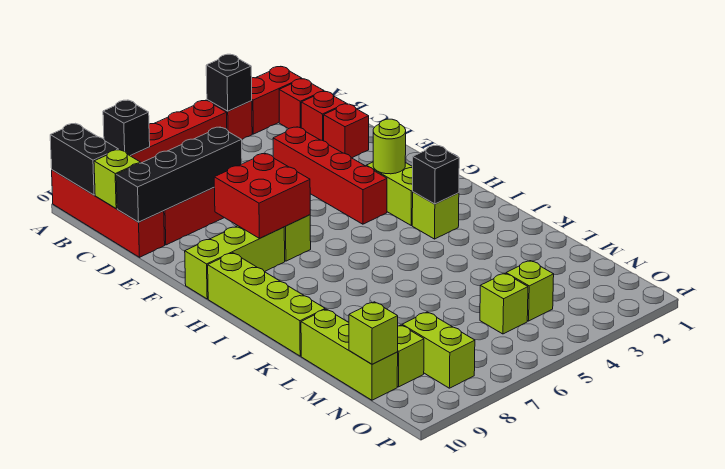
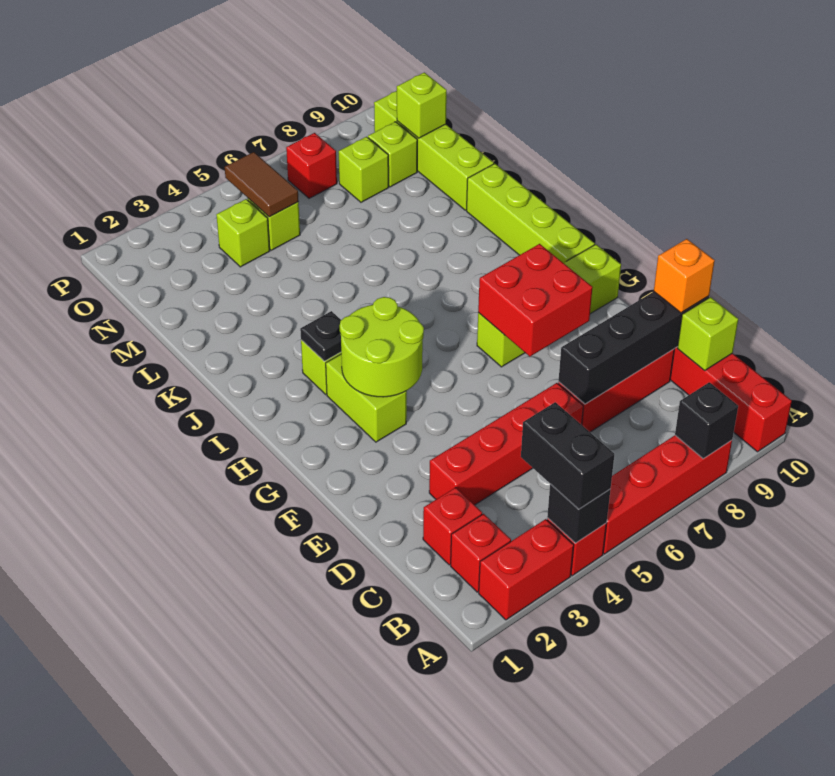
black 1x2 brick [50,123,118,195] -> black 1x2 brick moved to [521,402,614,509]
red 1x1 brick [324,104,369,158] -> red 1x1 brick moved to [286,133,337,198]
red 1x4 brick [273,127,387,224] -> red 1x4 brick turned to [429,383,583,505]
none -> orange 1x1 brick [654,239,715,313]
lime 1x1 round brick [373,119,406,174] -> lime 2x2 round brick [340,297,424,397]
black 1x1 brick [413,145,459,204] -> black 1x1 plate [300,311,341,361]
lime 1x3 brick [301,309,398,400] -> lime 1x4 brick [374,91,494,210]
none -> brown 1x2 tile [225,152,299,217]
lime 1x2 brick [402,312,475,388] -> lime 1x1 brick [339,137,389,202]

